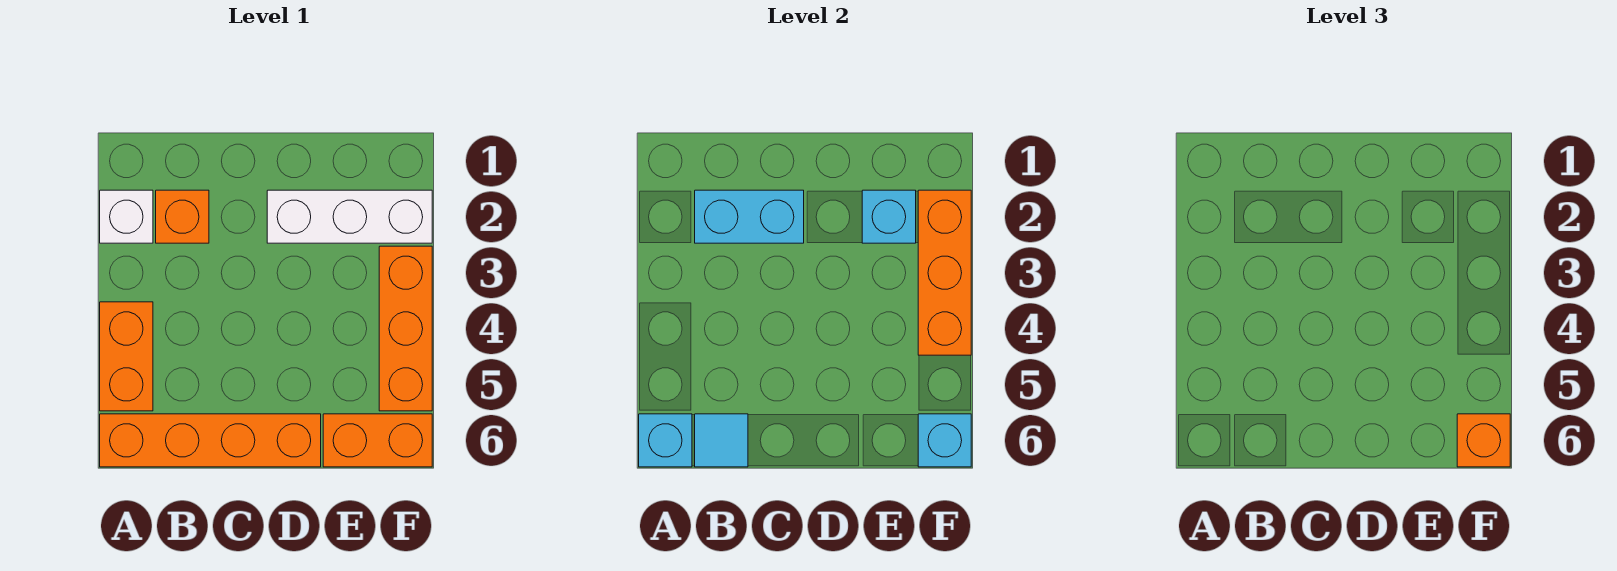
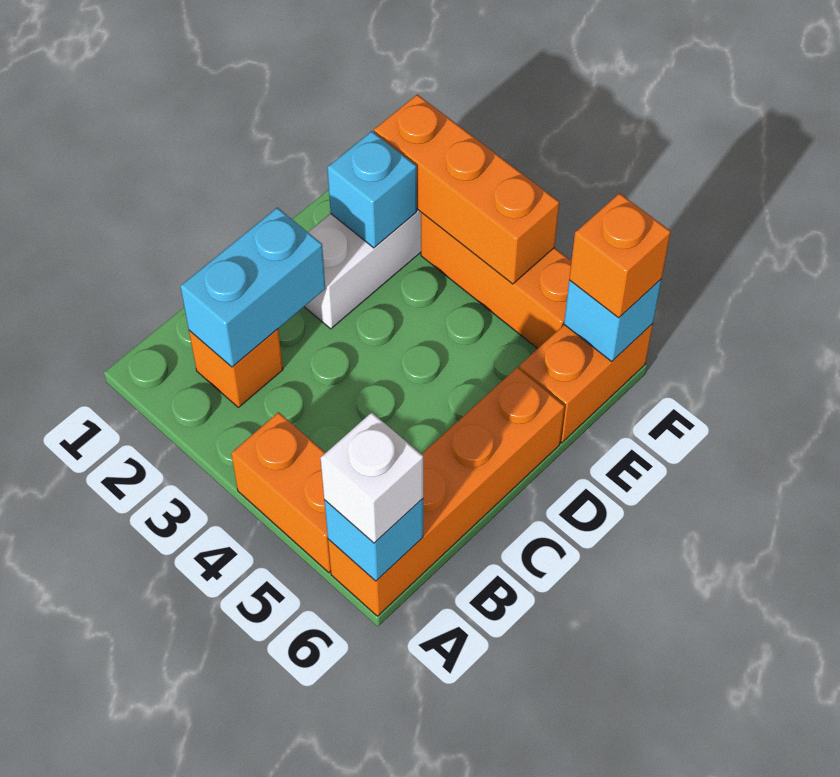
white 1x1 brick [100,190,153,243] -> white 1x1 brick moved to [321,412,423,543]
cyan 1x1 tile [695,414,748,467] -> none

